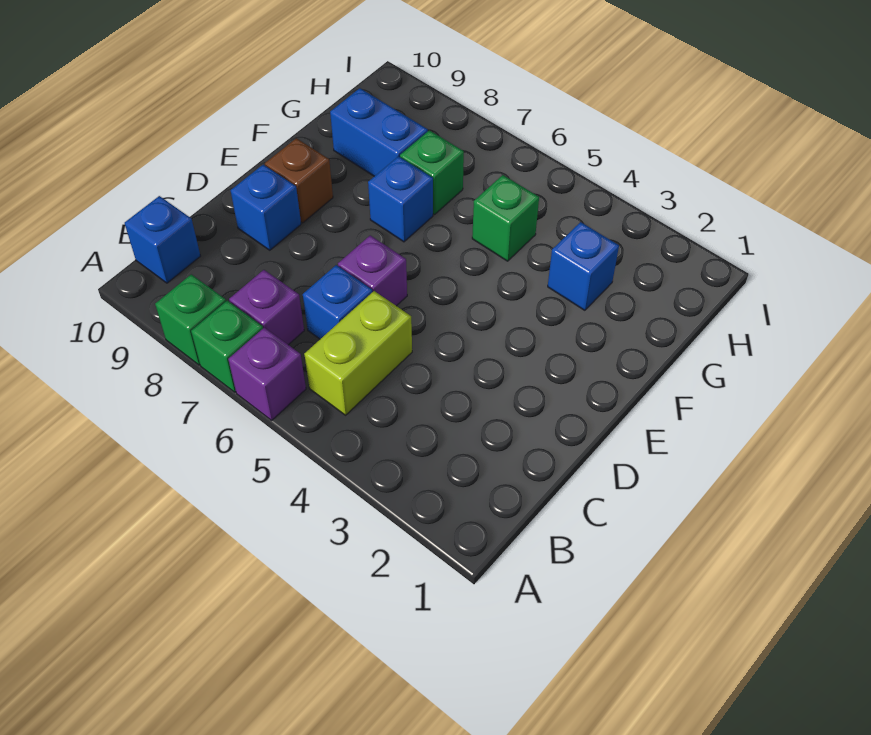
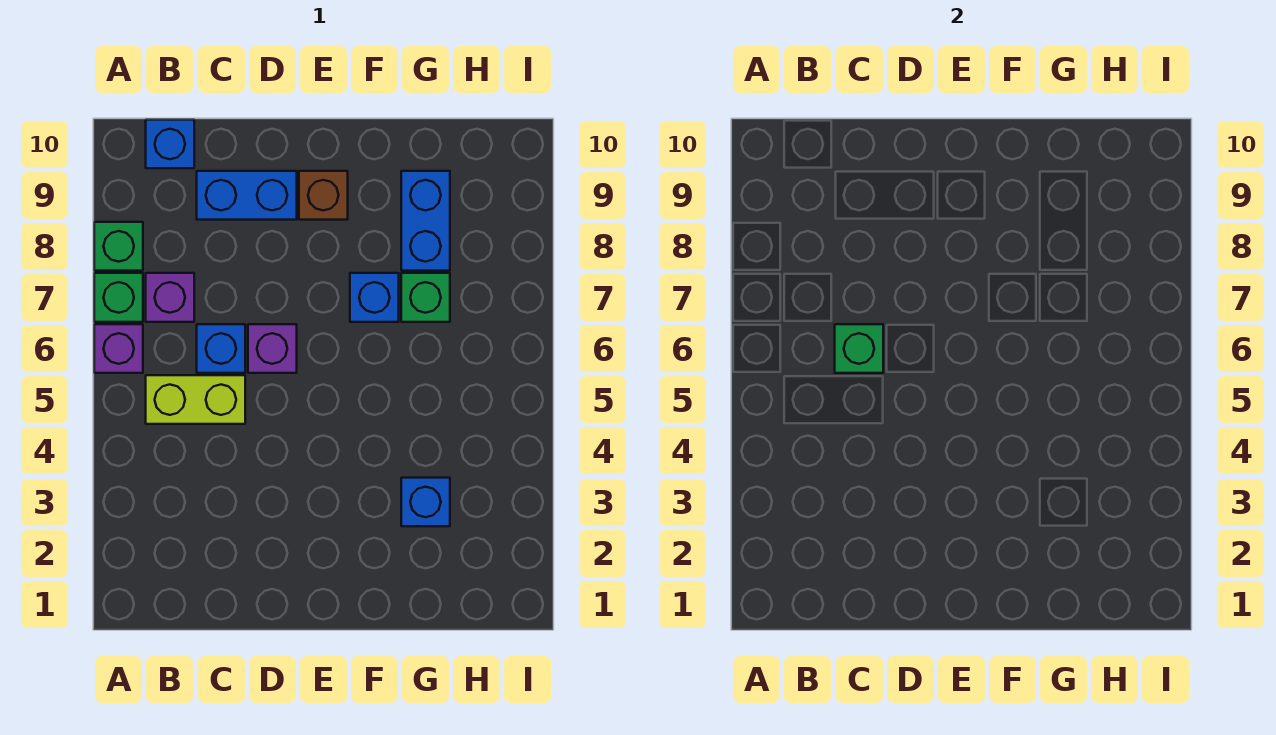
blue 1x1 brick [231,165,301,250] -> blue 1x2 brick [197,171,297,220]
green 1x1 brick [472,175,539,261] -> green 1x1 brick moved to [835,324,883,373]

